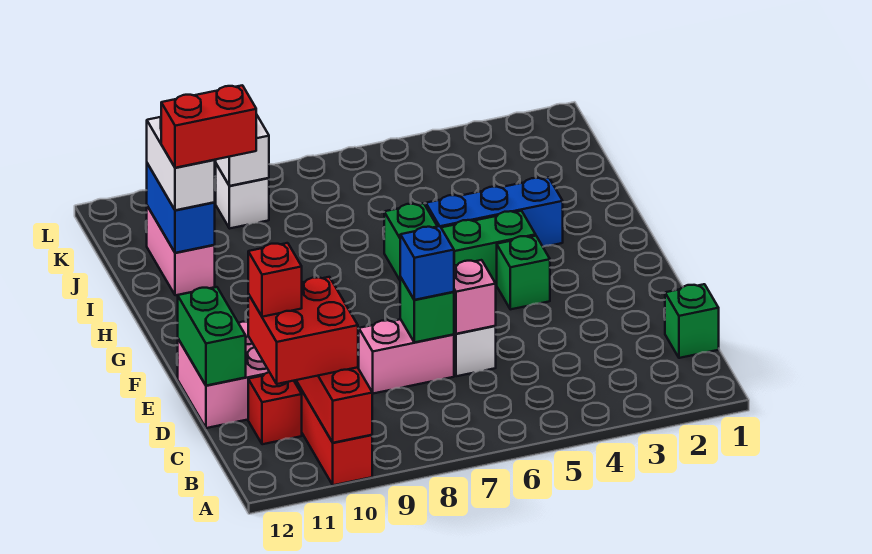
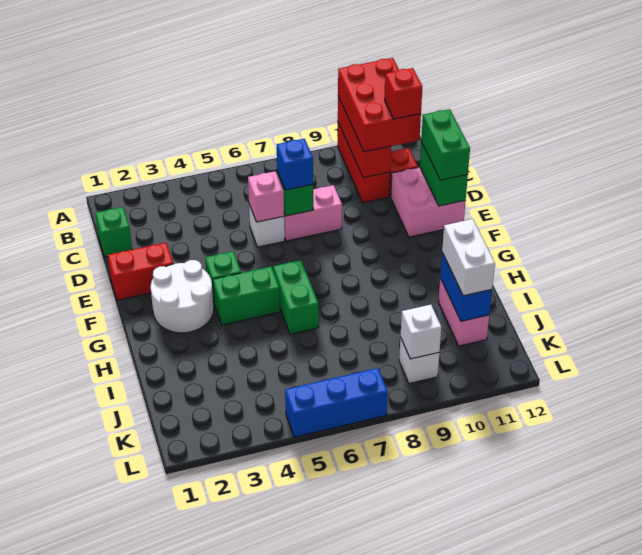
red 2x2 brick [248,277,358,384] -> red 2x3 brick [338,58,421,152]
none -> green 1x2 brick [421,109,470,180]
none -> white 2x2 round brick [151,260,214,333]
blue 1x3 brick [426,177,563,247] -> blue 1x3 brick moved to [285,368,388,437]
red 1x2 brick [161,85,256,168] -> red 1x2 brick moved to [108,243,173,300]

